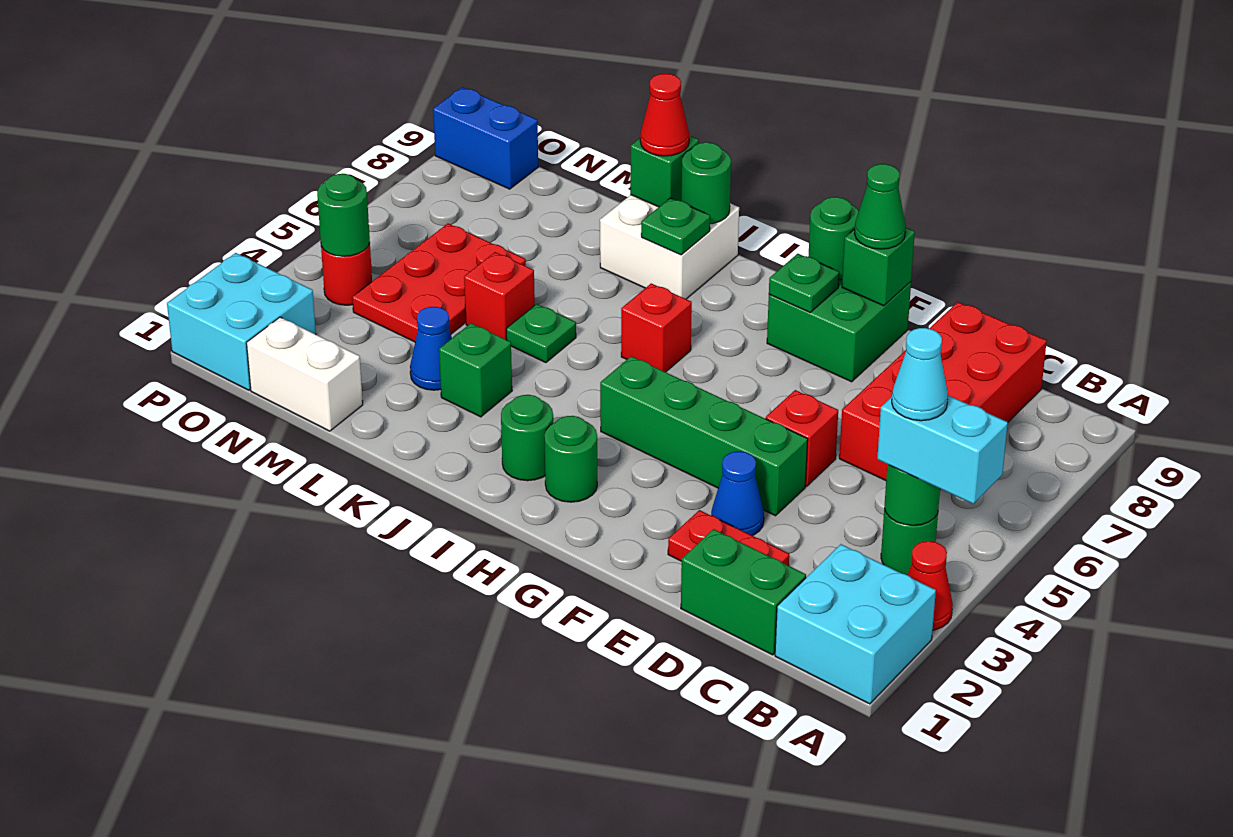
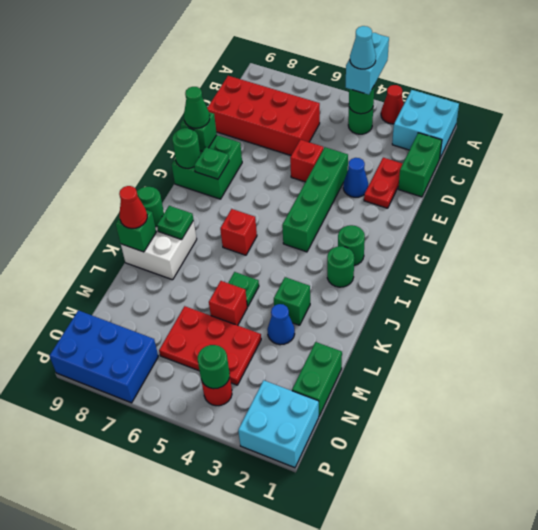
white 1x2 brick [247,317,363,431] -> green 1x2 brick [292,342,342,416]
blue 1x2 brick [433,87,538,189] -> blue 2x3 brick [49,310,158,403]

